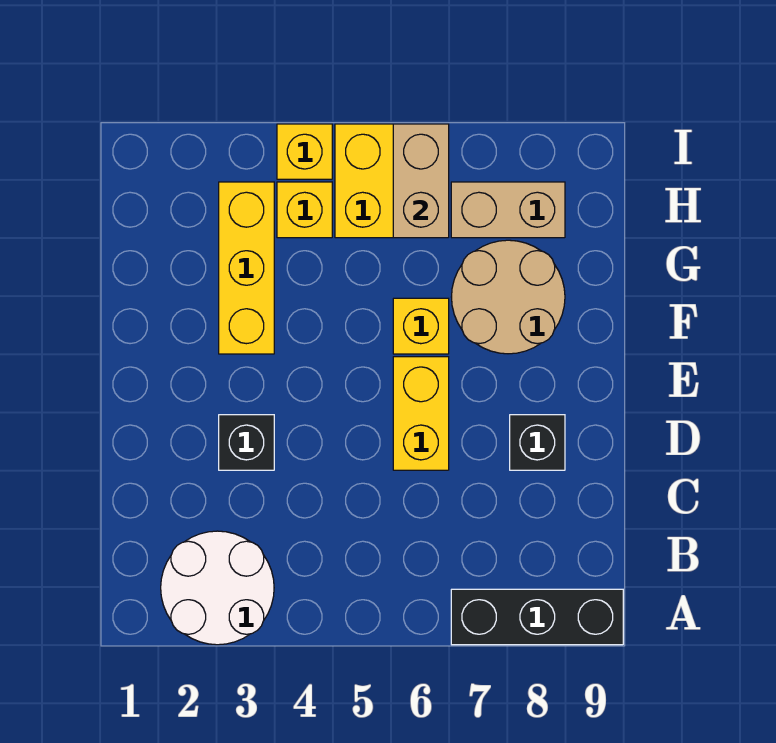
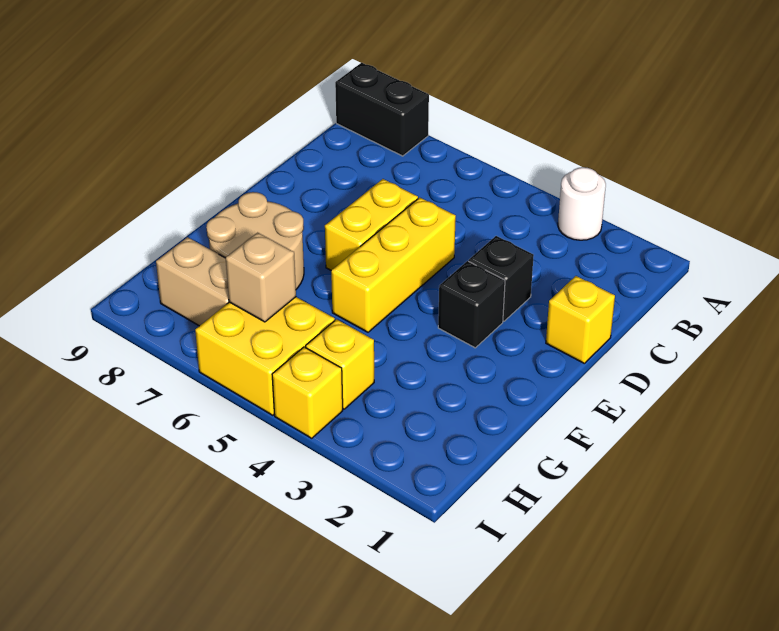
white 2x2 round brick [161,531,274,645] -> white 1x1 round brick [558,167,606,240]
black 1x3 brick [451,589,623,645] -> black 1x2 brick [335,63,429,156]
black 1x1 brick [510,415,565,470] -> black 1x1 brick moved to [438,261,505,348]
yellow 1x3 brick [219,182,274,354] -> yellow 1x3 brick moved to [331,198,456,332]
yellow 1x1 brick [393,298,449,354] -> yellow 1x1 brick moved to [546,276,615,363]
tan 1x2 brick [393,124,449,238] -> tan 1x1 brick [226,233,296,322]

